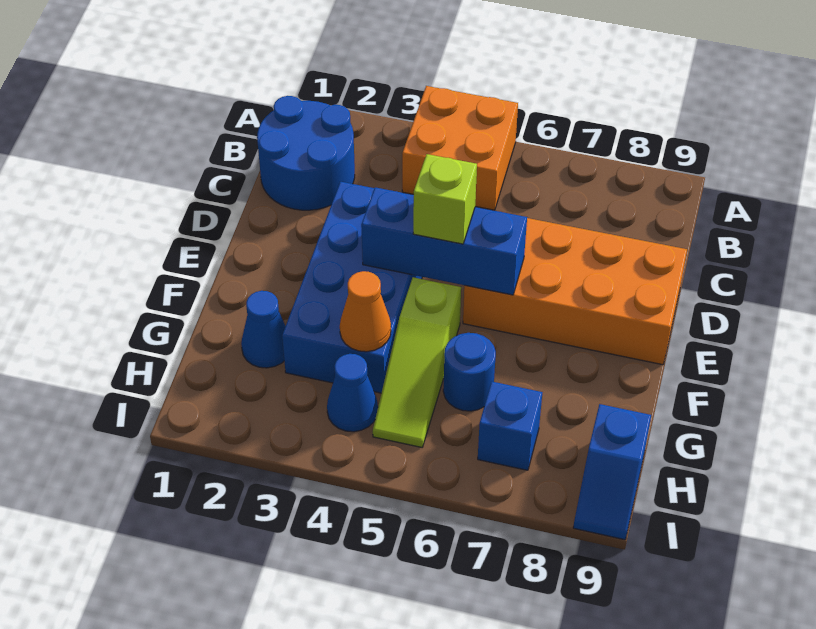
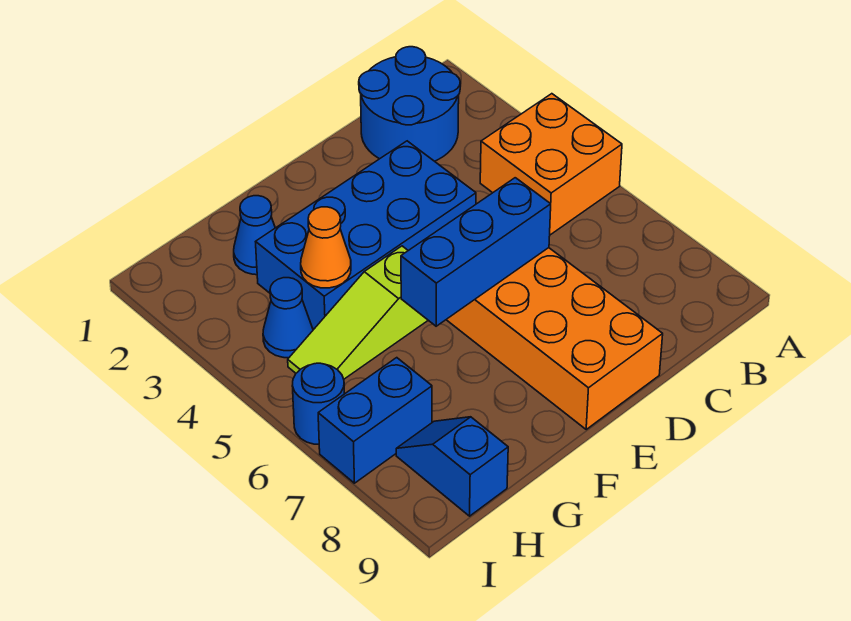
blue 1x3 brick [361,187,527,295] -> blue 1x3 brick turned to [401,178,551,326]
lime 1x1 brick [413,154,477,244] -> none
blue 1x1 round brick [443,333,496,411] -> blue 1x1 round brick moved to [292,363,344,444]
blue 1x1 brick [478,382,542,470] -> blue 1x2 brick [318,358,432,483]
blue 1x2 slope [573,404,651,540] -> blue 1x2 slope turned to [396,417,508,516]

